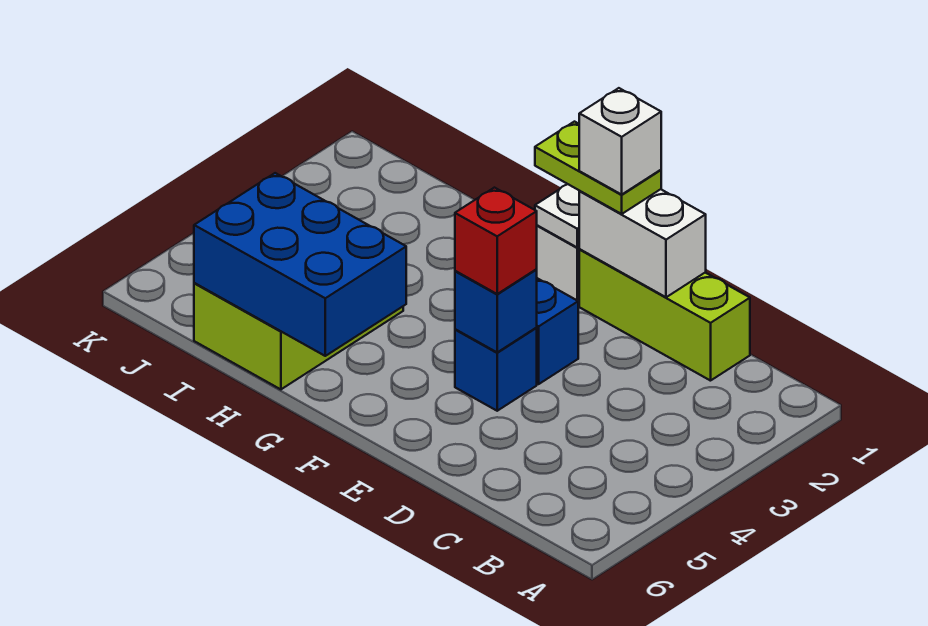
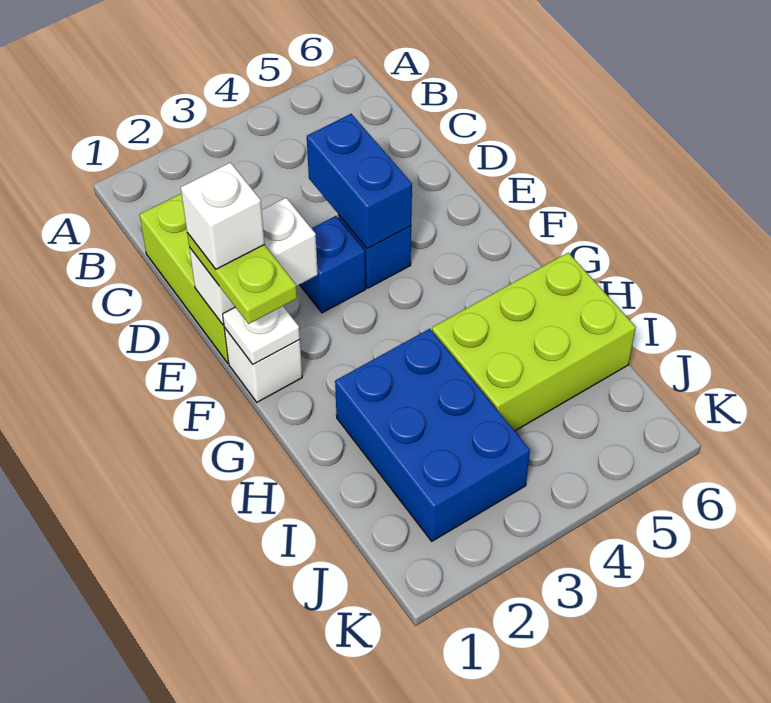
white 1x2 brick [579,189,706,297] -> white 1x2 brick turned to [189,198,318,325]
blue 1x1 brick [455,270,537,352] -> blue 1x2 brick [307,114,412,248]
red 1x1 brick [455,188,537,294] -> none
blue 2x3 brick [194,173,406,356] -> blue 2x3 brick moved to [335,329,530,541]

